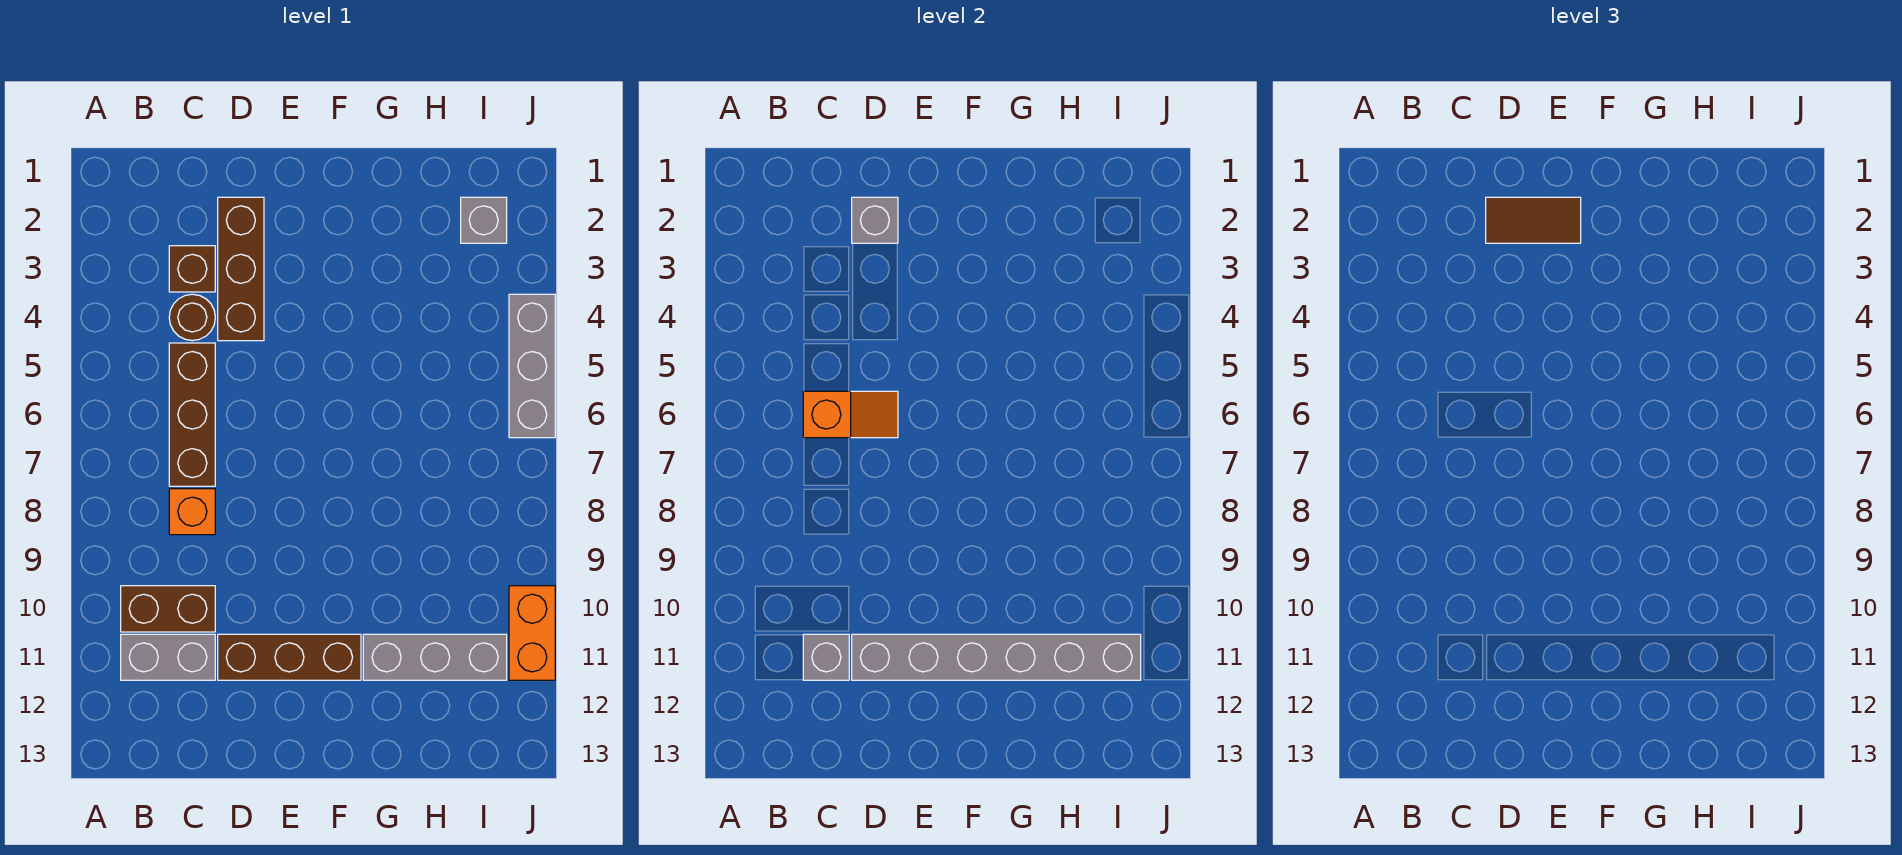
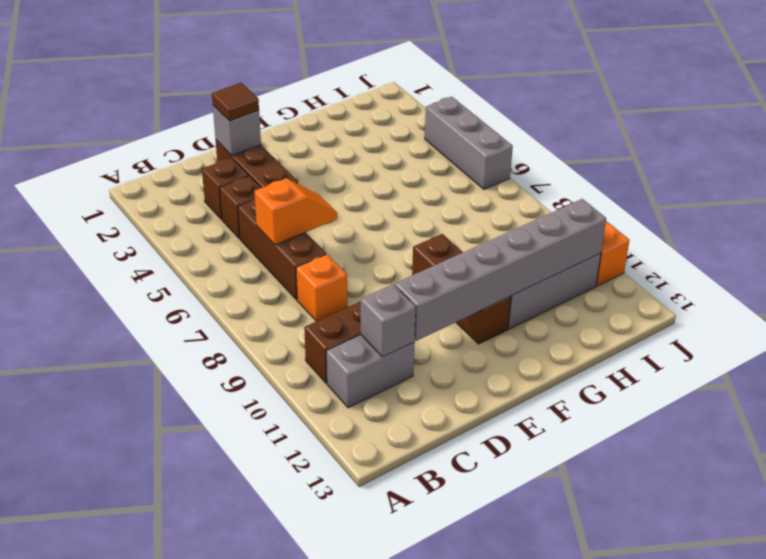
brown 1x1 round brick [169,294,215,341] -> brown 1x1 brick [220,176,261,239]
brown 1x2 tile [1486,197,1581,243] -> brown 1x1 tile [212,83,259,121]
brown 1x3 brick [218,634,361,680] -> brown 1x3 brick turned to [412,234,511,344]
grey 1x1 brick [461,197,507,243] -> none

